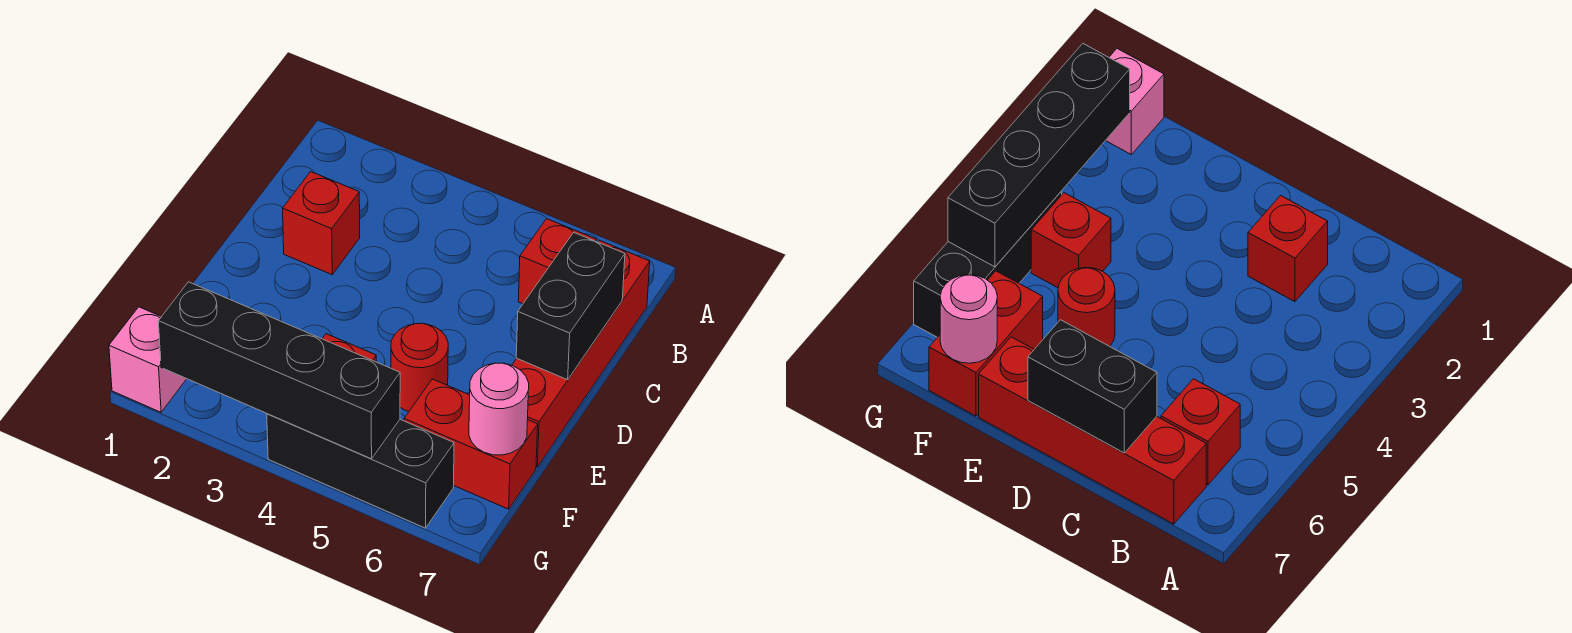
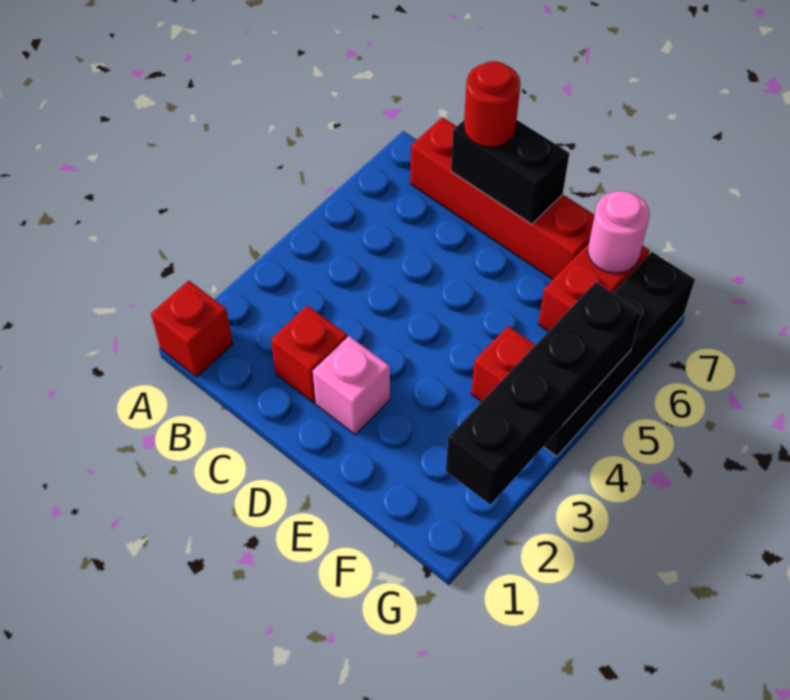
red 1x1 brick [518,219,597,304] -> red 1x1 brick moved to [151,280,233,377]
red 1x1 round brick [391,323,448,412] -> red 1x1 round brick moved to [464,61,521,147]
pink 1x1 brick [109,307,186,412] -> pink 1x1 brick moved to [313,336,390,434]
black 1x3 brick [267,414,454,528] -> black 1x4 brick [544,252,695,456]

